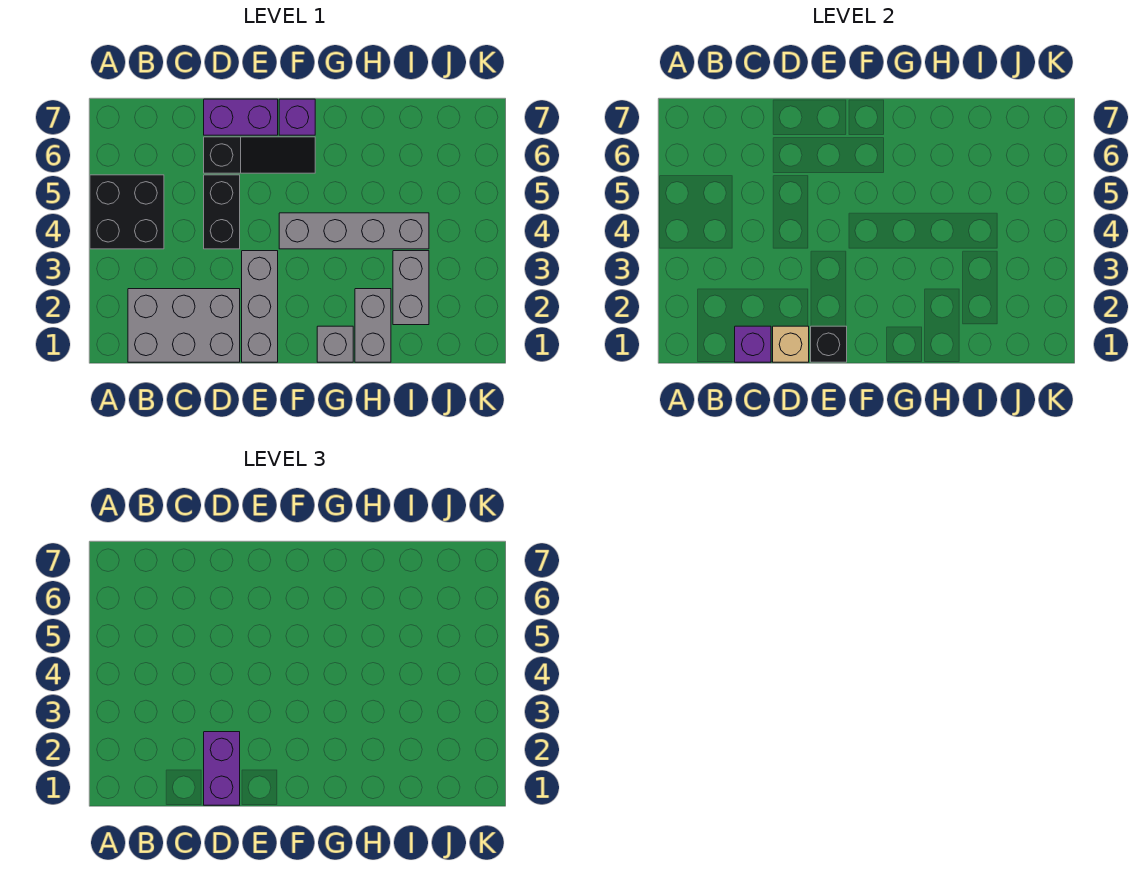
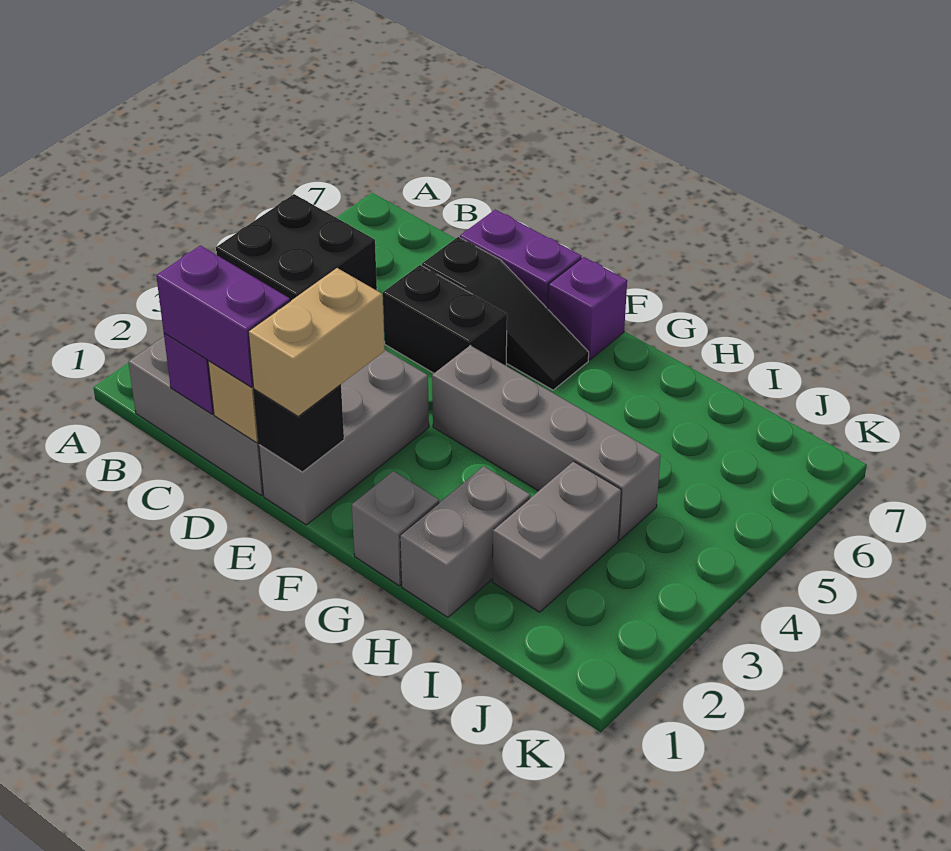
purple 1x2 brick [204,732,240,805] -> purple 1x2 brick turned to [156,246,290,387]
black 1x2 brick [204,175,240,249] -> black 1x2 brick turned to [383,265,507,373]
none -> tan 1x2 brick [248,268,385,416]

